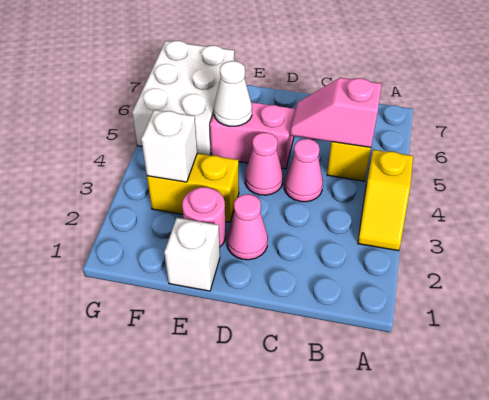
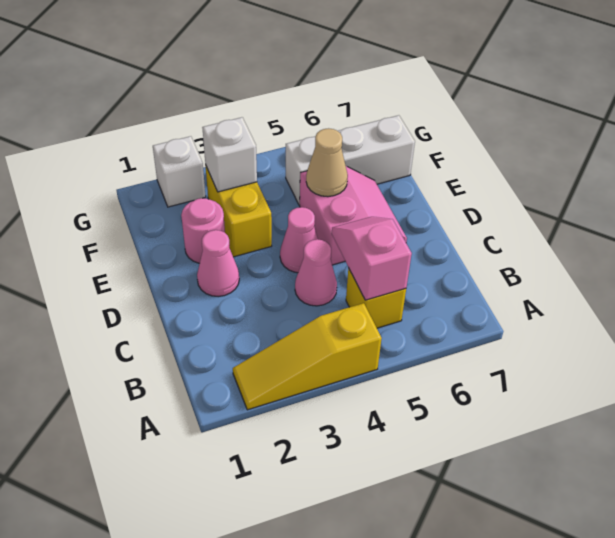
yellow 1x2 slope [358,150,413,251] -> yellow 1x3 slope [233,303,382,410]
white 1x1 brick [164,218,220,291] -> white 1x1 brick moved to [153,136,206,207]
white 1x1 cone [214,61,252,126] -> tan 1x1 cone [306,128,348,197]
white 2x3 brick [132,41,234,155] -> white 1x3 brick [286,115,415,205]

